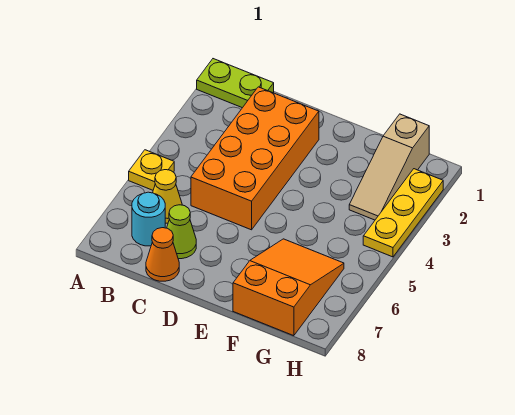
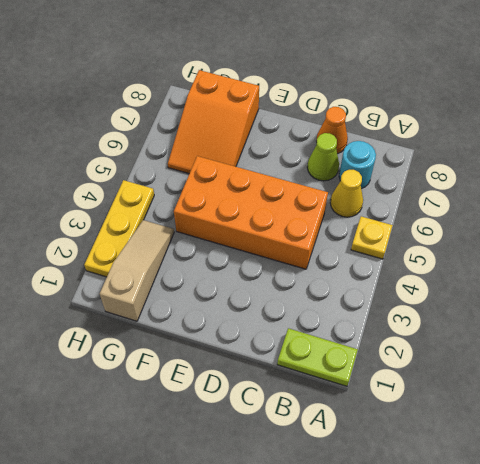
orange 2x4 brick [191,87,319,230] -> orange 2x4 brick turned to [174,156,328,269]

